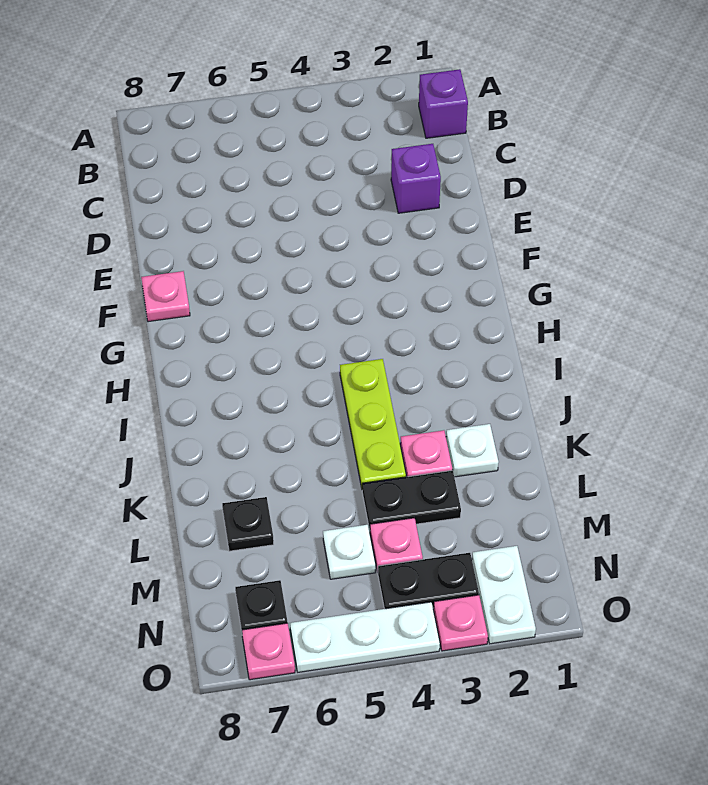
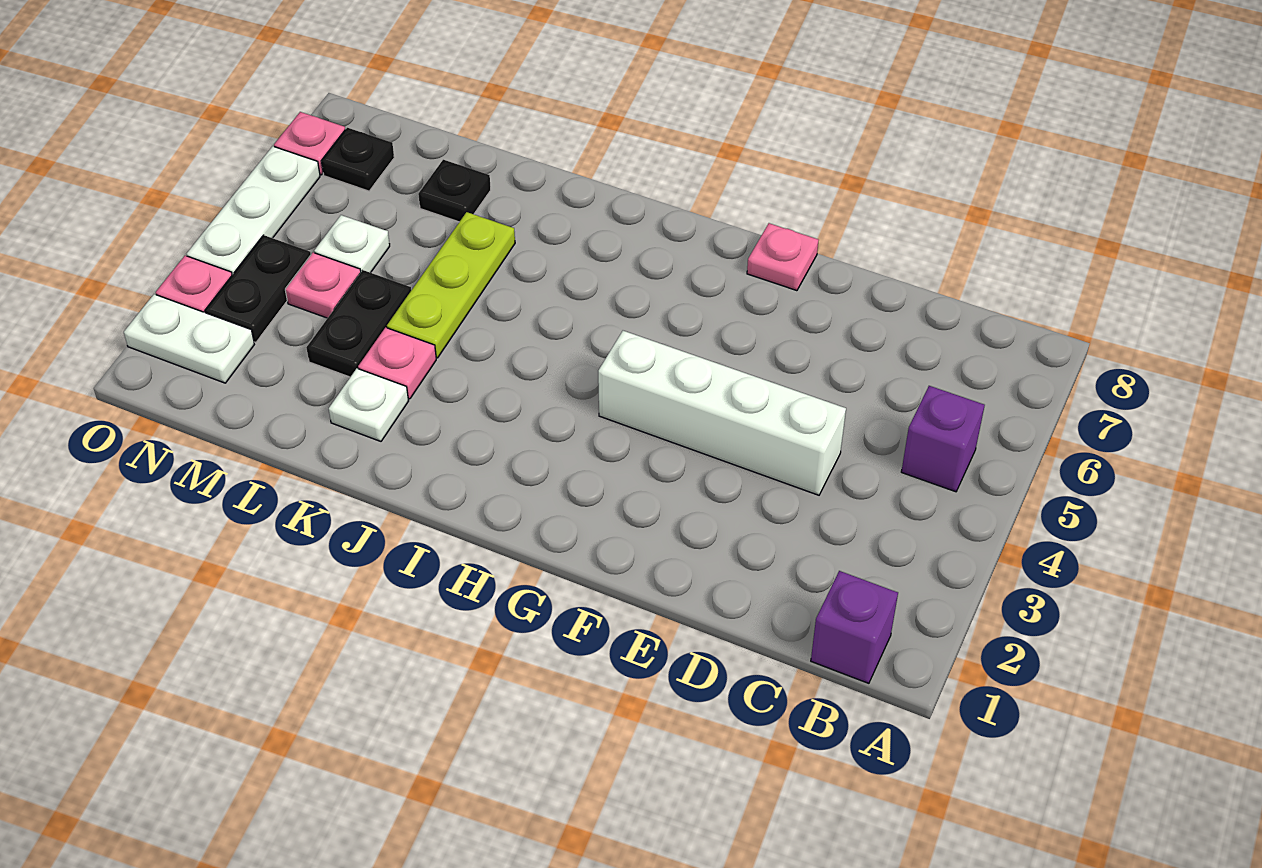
purple 1x1 brick [391,144,441,213] -> purple 1x1 brick moved to [901,386,985,492]
none -> white 1x4 brick [598,331,846,495]
lime 1x3 plate [340,359,406,488] -> lime 1x3 plate turned to [387,212,515,358]

